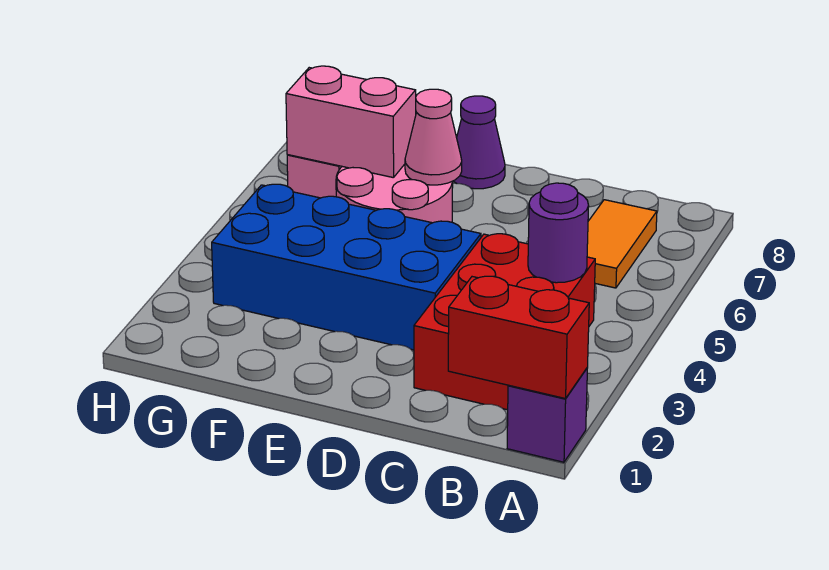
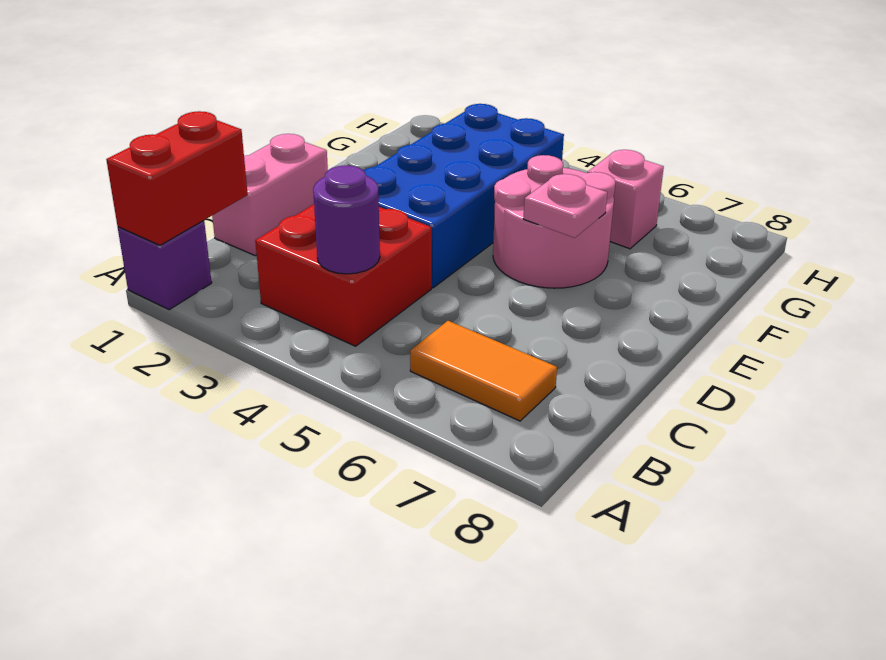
red 2x3 brick [414,234,595,410] -> red 2x2 brick [255,204,431,346]
pink 1x1 cone [405,89,462,185] -> pink 1x1 plate [523,174,607,238]
purple 1x1 cone [454,96,505,189] -> none
pink 1x2 brick [286,66,416,178] -> pink 1x2 brick moved to [212,134,328,256]

